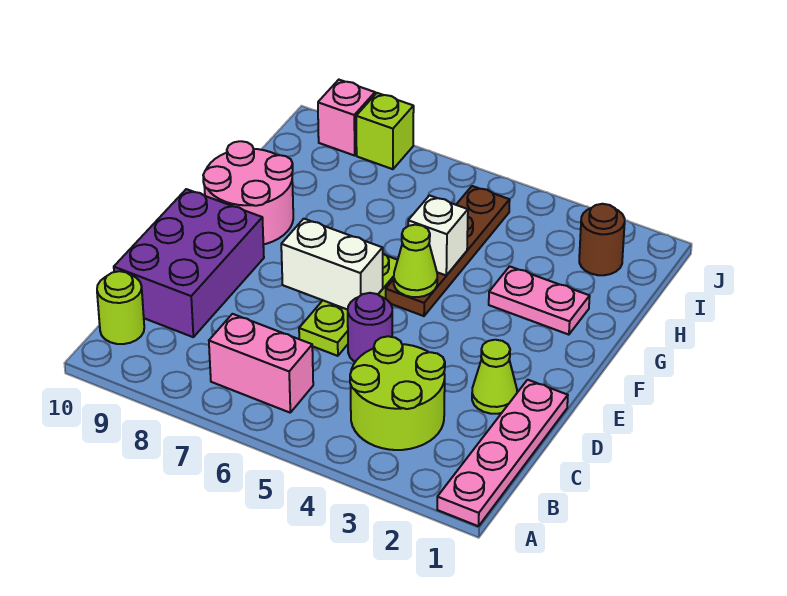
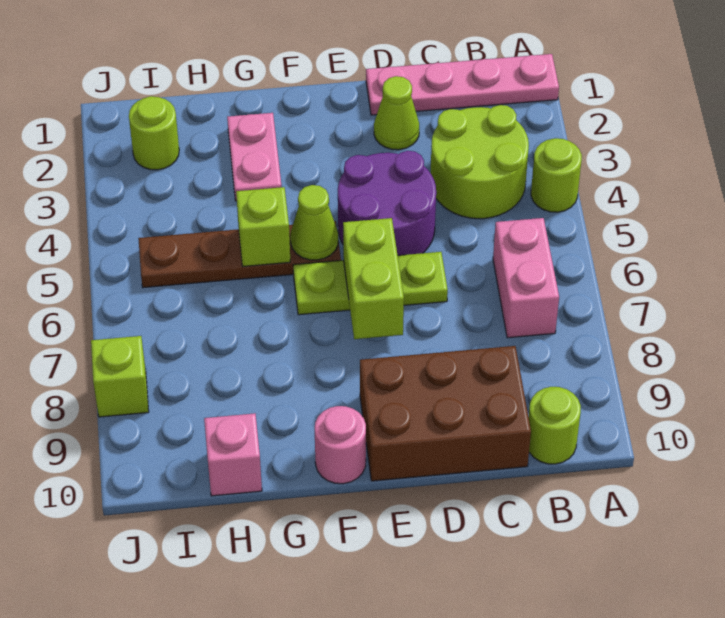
none -> lime 1x1 round brick [531,138,582,212]
purple 2x3 brick [114,189,264,337] -> brown 2x3 brick [360,346,531,481]
purple 1x1 round brick [348,293,392,362] -> purple 2x2 round brick [338,151,436,255]
white 1x2 brick [281,219,383,310] -> lime 1x2 brick [343,218,404,339]
pink 2x2 round brick [203,141,293,245] -> pink 1x1 round brick [315,406,366,484]
white 1x1 brick [408,196,468,275] -> lime 1x1 brick [236,187,290,266]
brown 1x1 round brick [579,204,625,275] -> lime 1x1 round brick [129,96,179,170]
pink 1x1 brick [318,80,375,156] -> pink 1x1 brick moved to [204,413,262,496]

